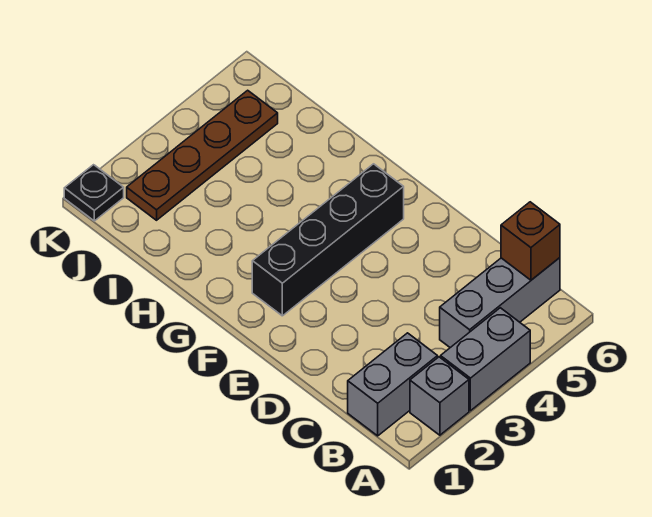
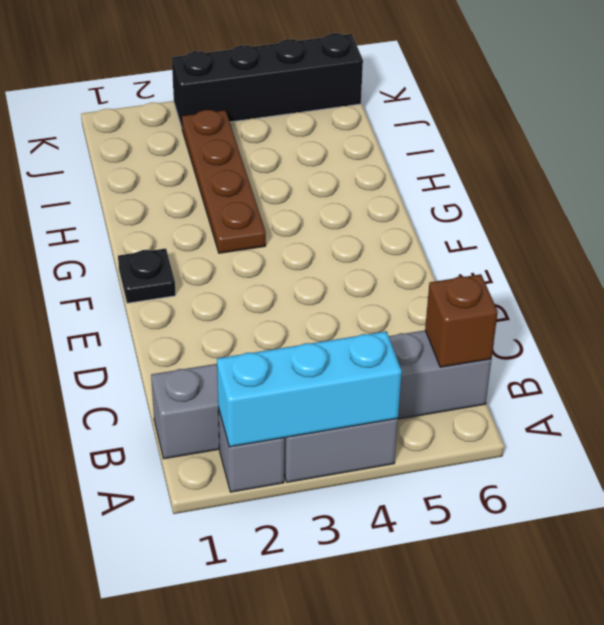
none -> cyan 1x3 brick [217,331,402,447]
black 1x4 brick [252,164,404,316] -> black 1x4 brick moved to [172,33,363,127]
brown 1x4 plate [127,90,278,220] -> brown 1x4 plate turned to [182,110,266,253]
black 1x1 plate [64,165,124,221] -> black 1x1 plate moved to [118,248,176,303]

